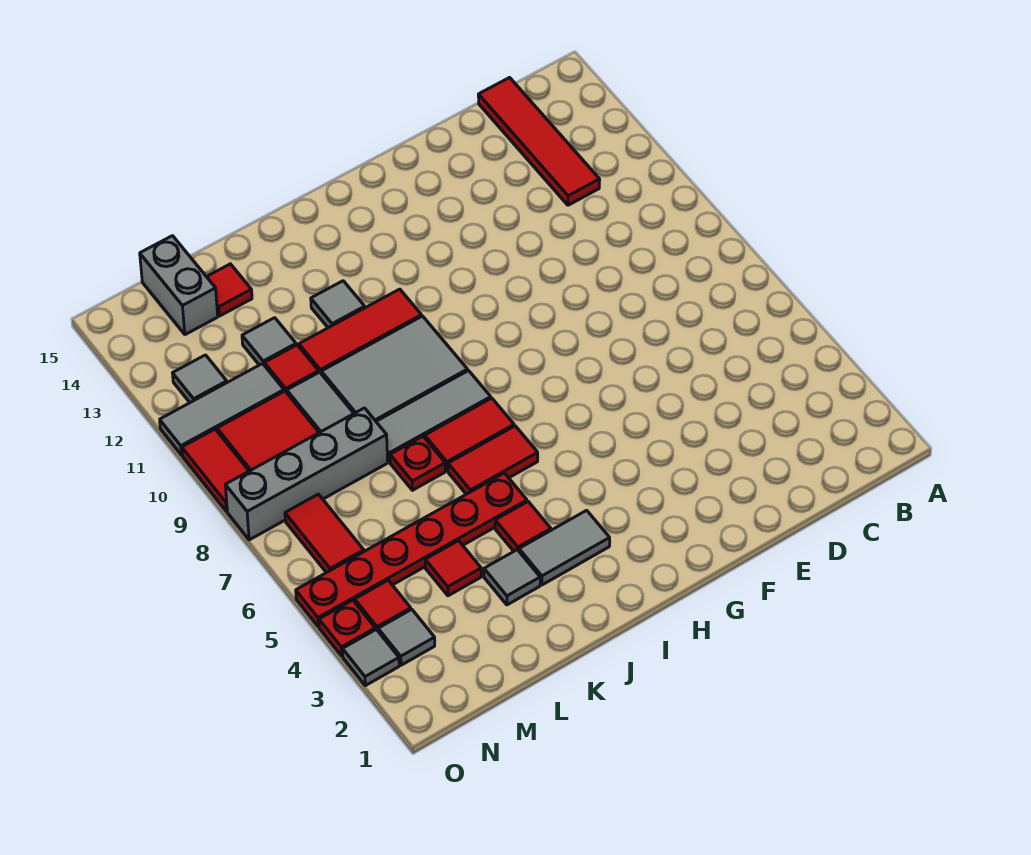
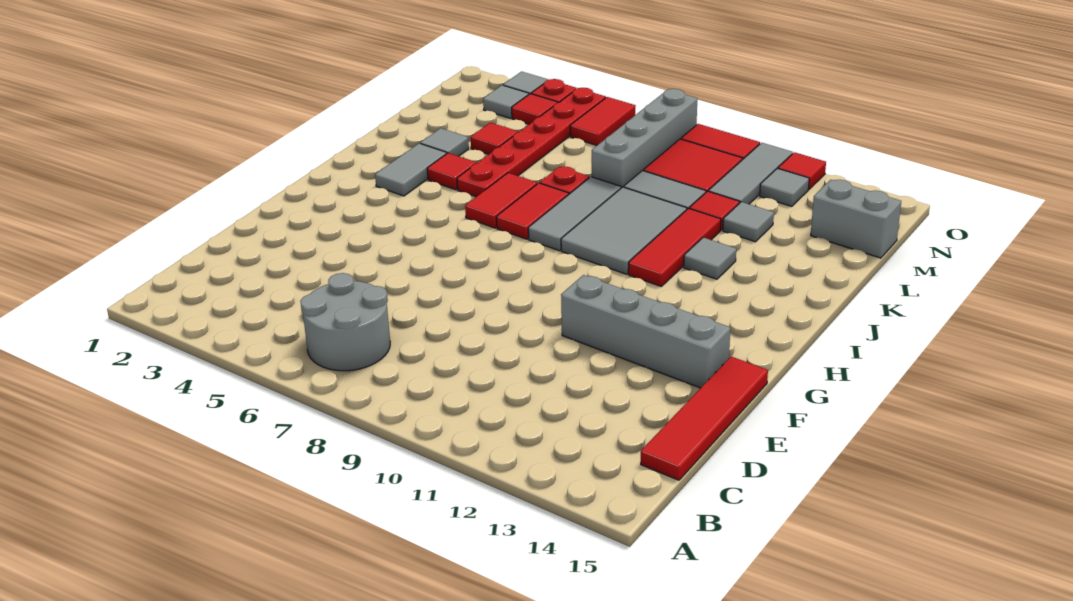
none -> grey 2x2 round brick [300,273,390,371]
red 1x4 tile [478,78,600,205] -> red 1x4 tile turned to [641,357,768,480]
none -> grey 1x4 brick [561,275,730,388]
red 1x1 tile [207,264,252,316] -> red 1x1 tile moved to [778,152,826,190]
red 1x2 tile [285,494,364,573] -> red 1x2 tile turned to [570,97,636,145]

